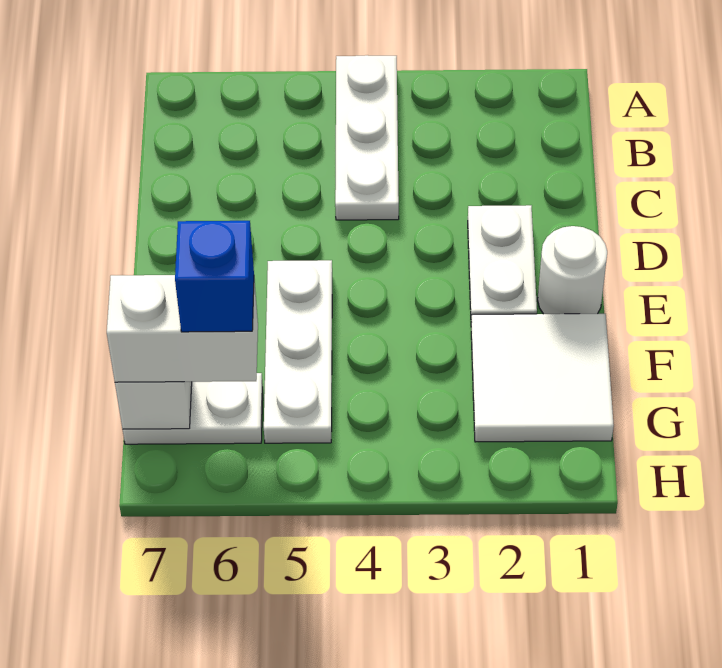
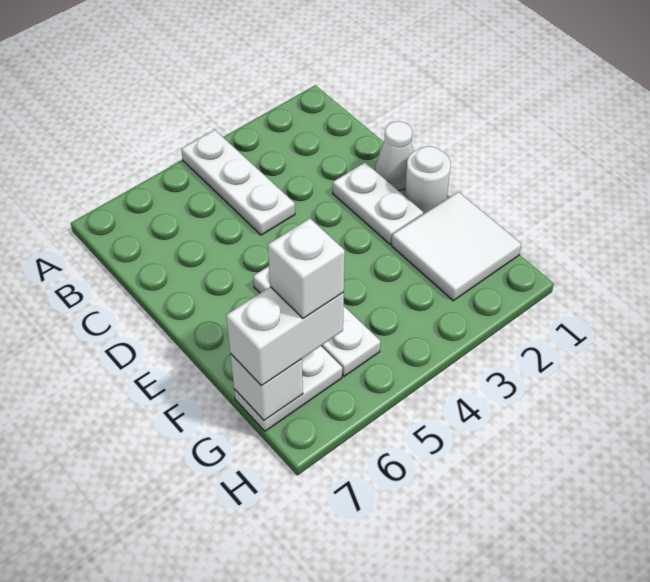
none -> white 1x1 cone [375,121,413,190]
blue 1x1 brick [175,221,254,332] -> white 1x1 brick [268,219,345,319]

